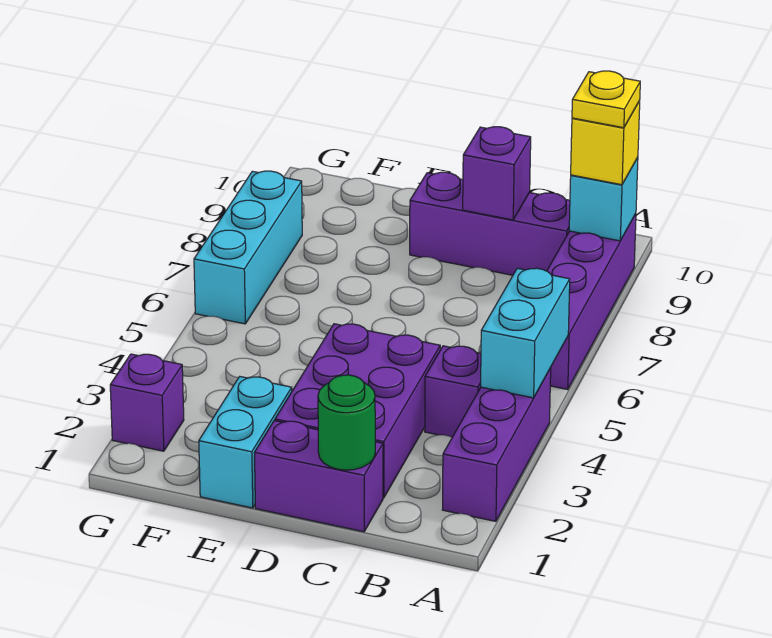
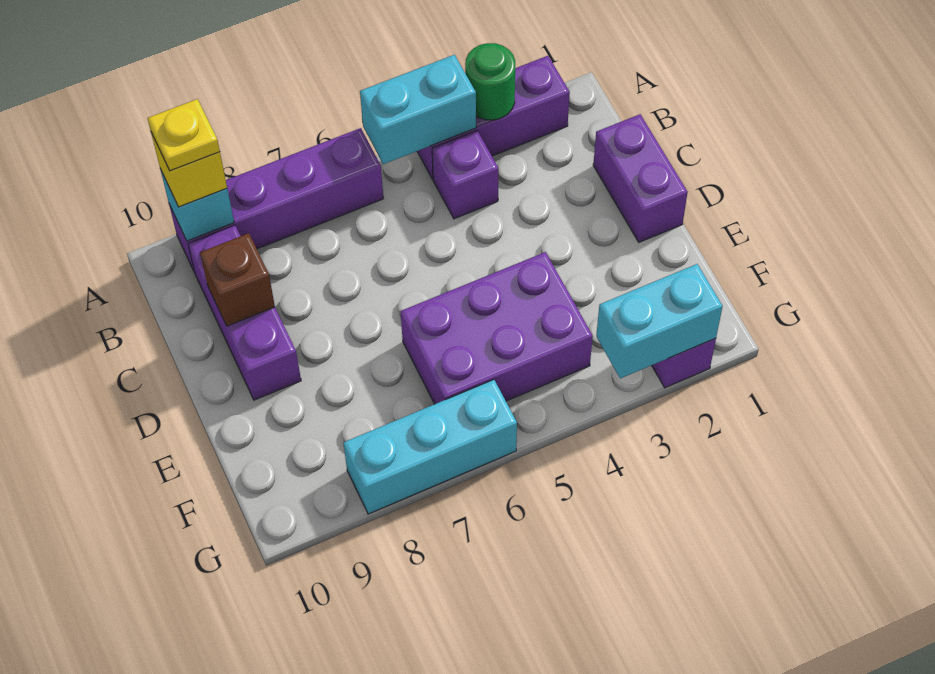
green 1x1 round brick [318,375,375,470] -> green 1x1 round brick moved to [465,43,515,120]
purple 2x3 brick [275,324,440,498] -> purple 2x3 brick moved to [400,252,593,404]
purple 1x1 brick [463,127,531,220] -> brown 1x1 brick [200,233,275,326]
cyan 1x2 brick [199,377,292,508] -> cyan 1x2 brick moved to [596,264,723,378]

